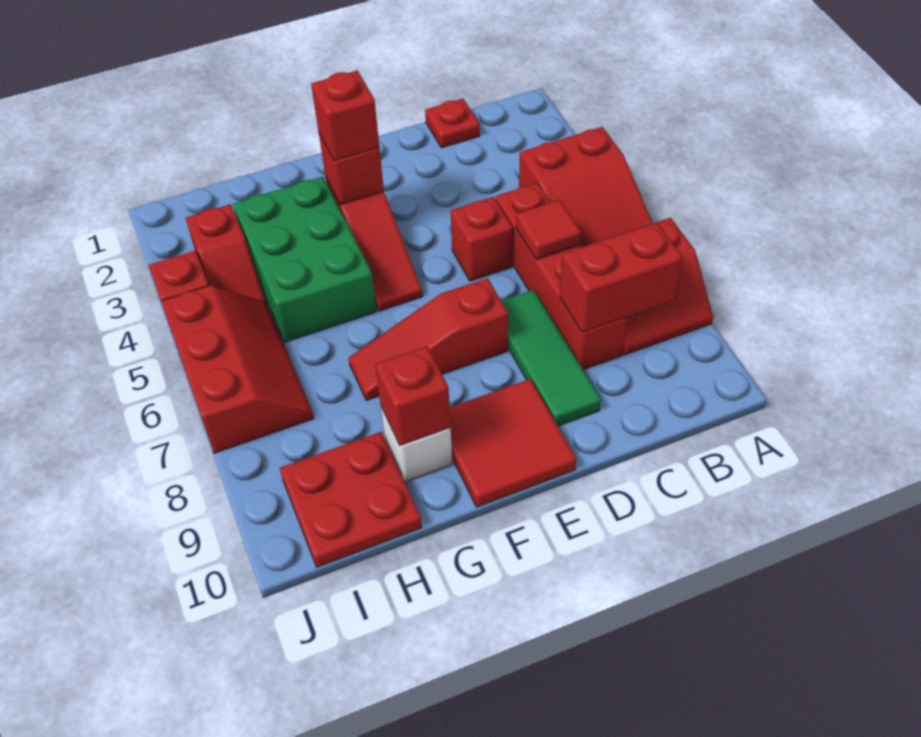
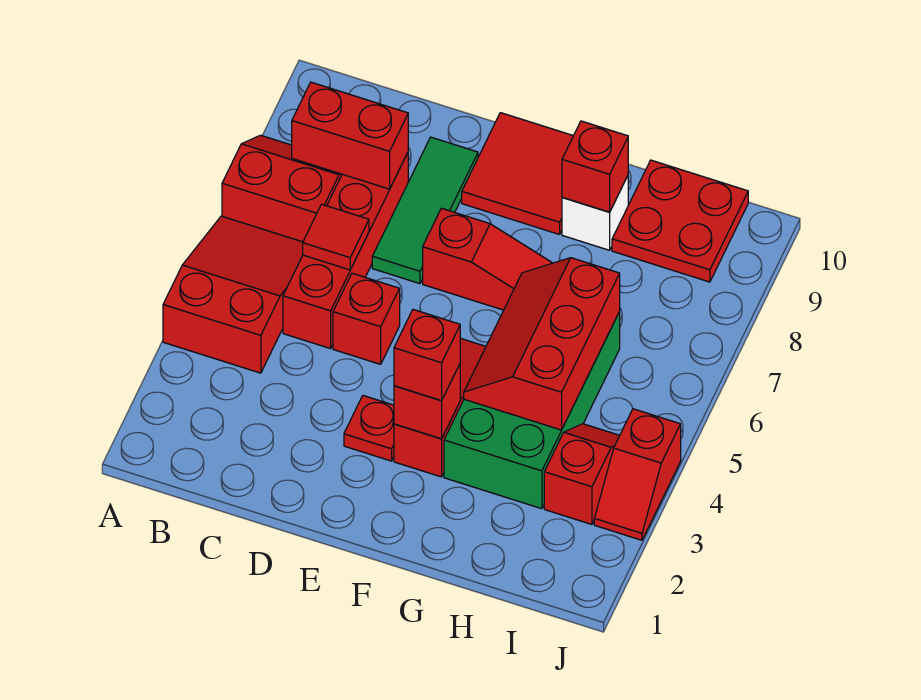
red 1x1 plate [425,99,480,148] -> red 1x1 plate moved to [344,396,394,461]
green 2x3 brick [233,177,377,342] -> green 2x4 brick [444,312,620,509]
red 2x3 slope [161,286,314,453] -> red 2x3 slope moved to [464,258,620,430]

